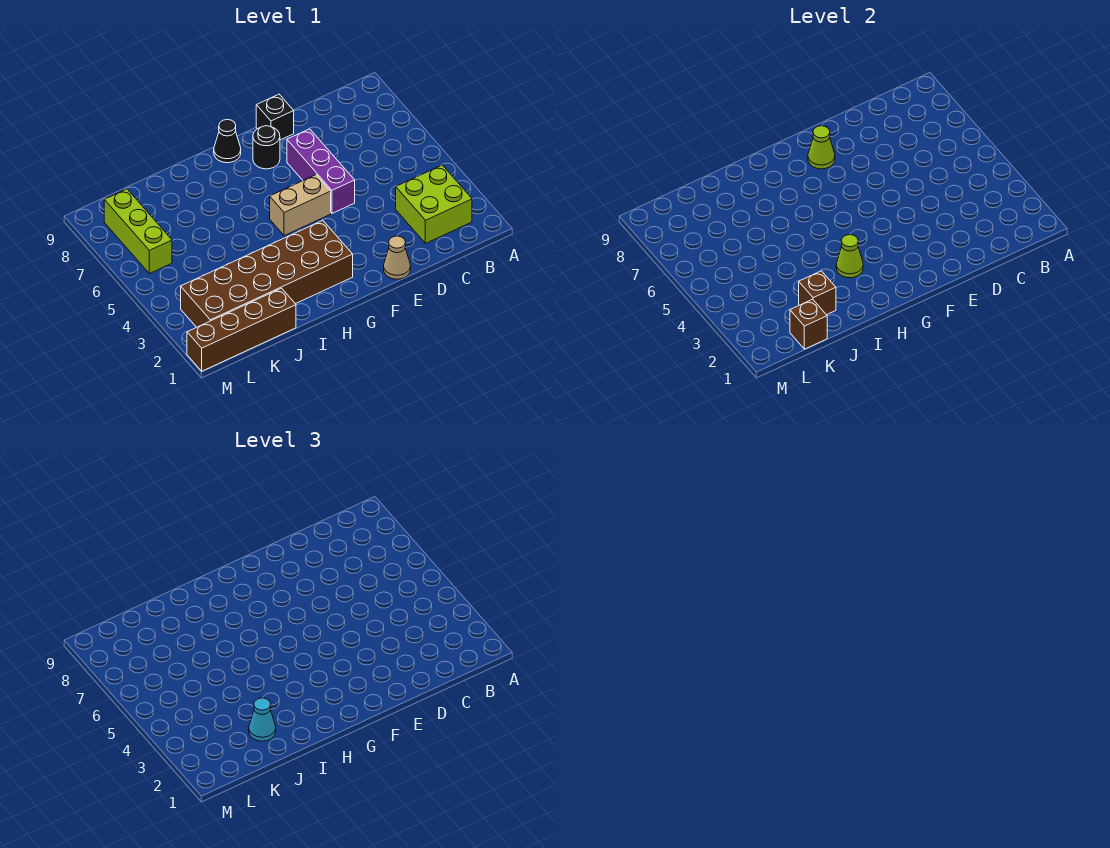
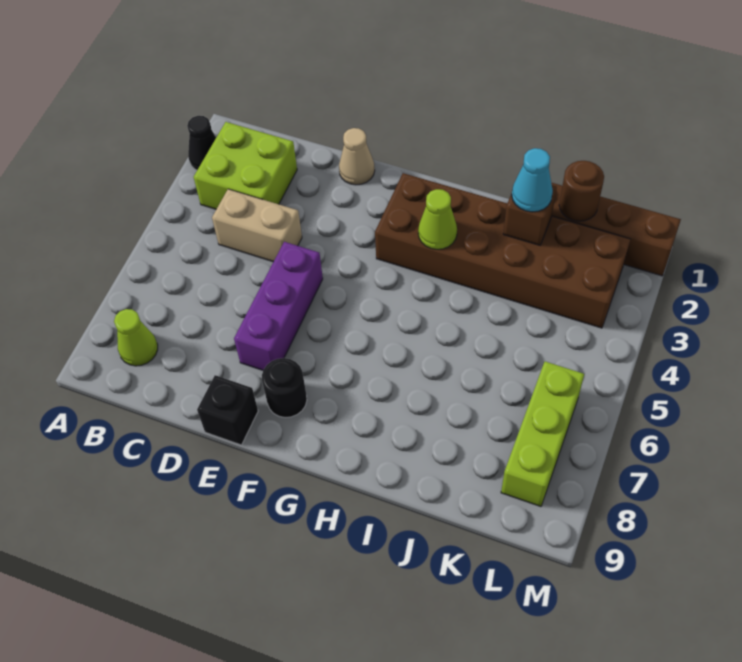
tan 1x2 brick [270,175,331,236] -> tan 1x2 brick moved to [212,189,302,262]
lime 1x1 cone [808,126,835,169] -> lime 1x1 cone moved to [114,309,158,366]
black 1x1 cone [214,120,241,163] -> black 1x1 cone moved to [187,116,216,170]
brown 1x1 brick [790,299,827,349] -> brown 1x1 round brick [559,161,604,221]

